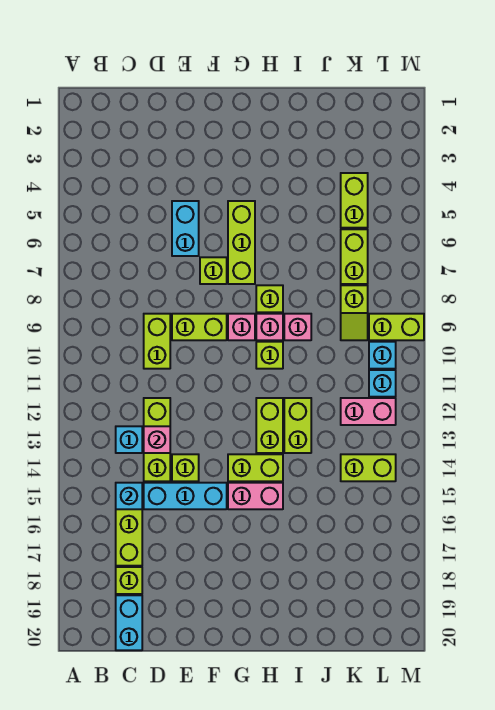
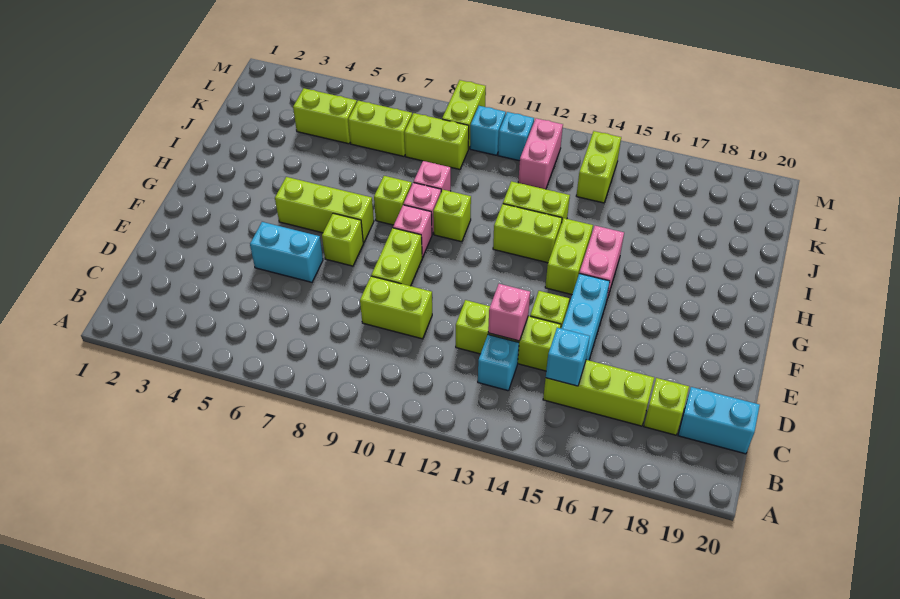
lime 1x2 slope [341,285,368,340] -> lime 1x2 brick [404,113,469,169]

